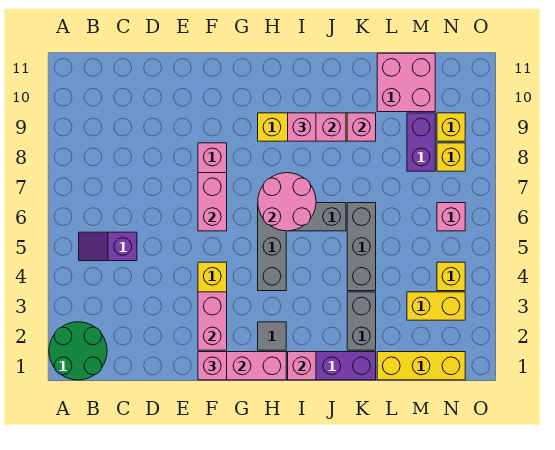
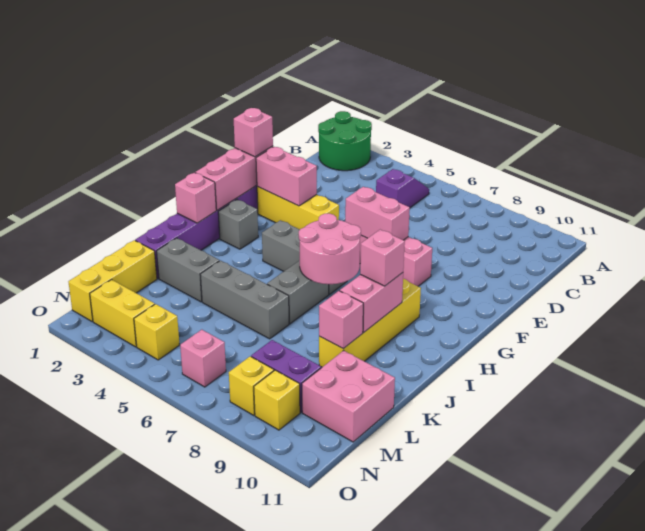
grey 1x1 tile [258,322,286,350] -> grey 1x1 brick [218,200,258,249]
yellow 1x2 brick [407,292,465,320] -> yellow 1x2 brick turned to [90,280,155,347]

